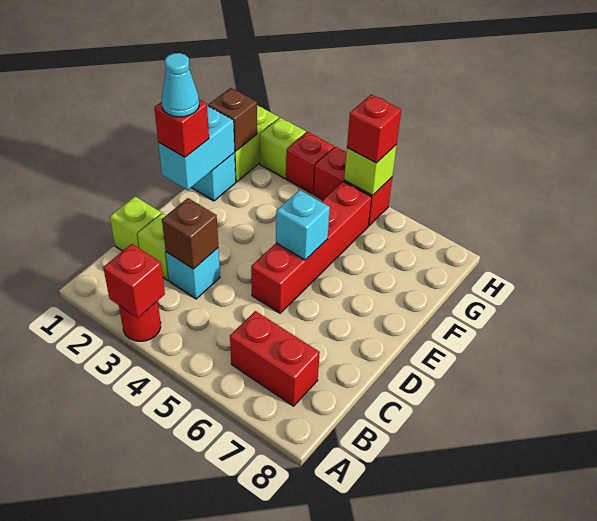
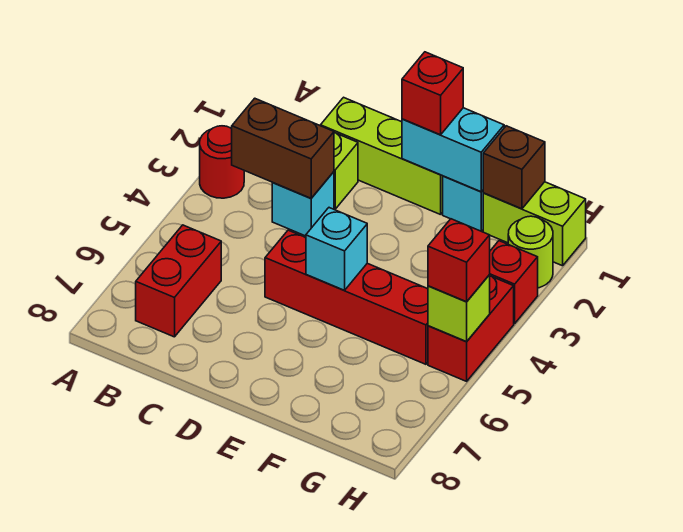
red 1x1 brick [103,244,165,318] -> none
lime 1x1 brick [110,196,161,251] -> lime 1x3 brick [321,97,443,215]
brown 1x1 brick [162,198,218,269] -> brown 1x2 brick [232,98,334,198]
cyan 1x1 cone [161,53,199,117] -> none
lime 1x1 brick [260,118,306,178] -> lime 1x1 round brick [508,216,553,288]

